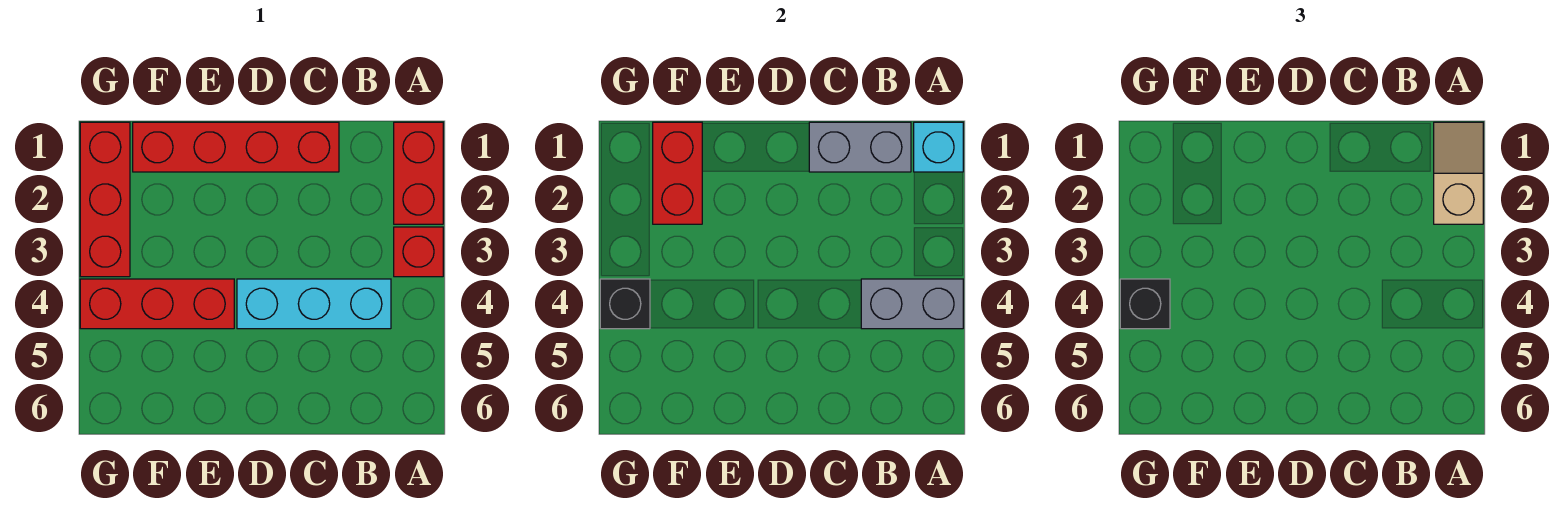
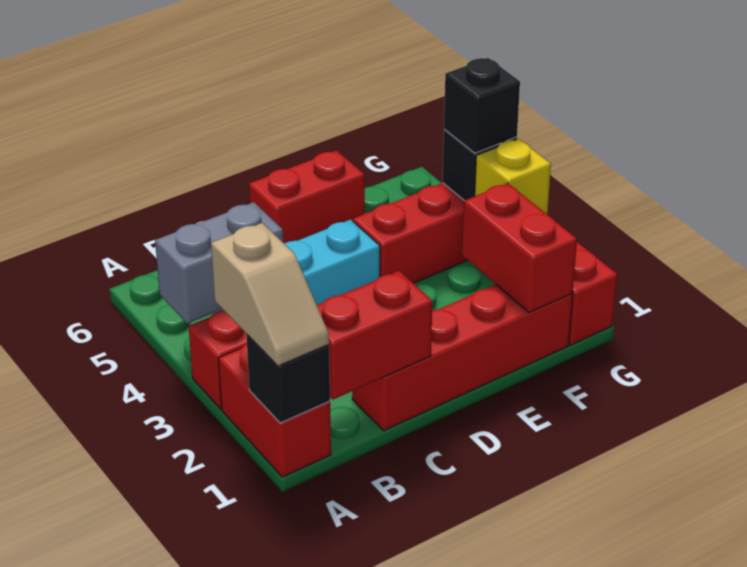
cyan 1x1 brick [914,122,963,172] -> black 1x1 brick [246,335,330,423]
grey 1x2 brick [809,122,911,172] -> red 1x2 brick [317,271,432,399]
none -> red 1x2 brick [249,150,365,243]
none -> yellow 1x1 brick [475,139,551,214]

